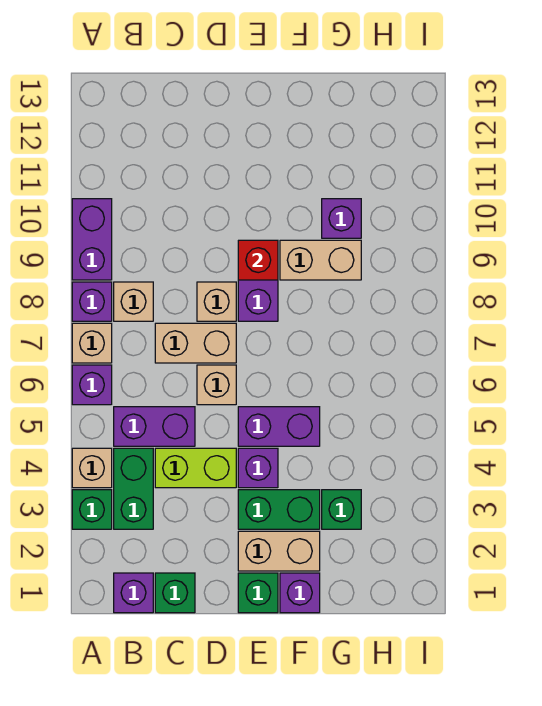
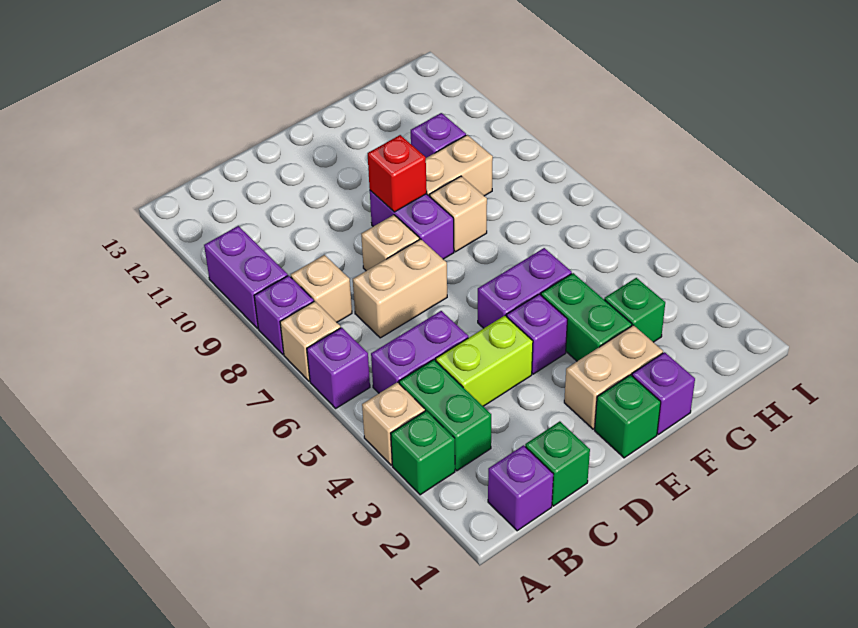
tan 1x1 brick [197,365,236,405] -> tan 1x1 brick moved to [430,176,487,252]
green 1x2 brick [238,490,320,529] -> green 1x2 brick turned to [541,273,632,361]

